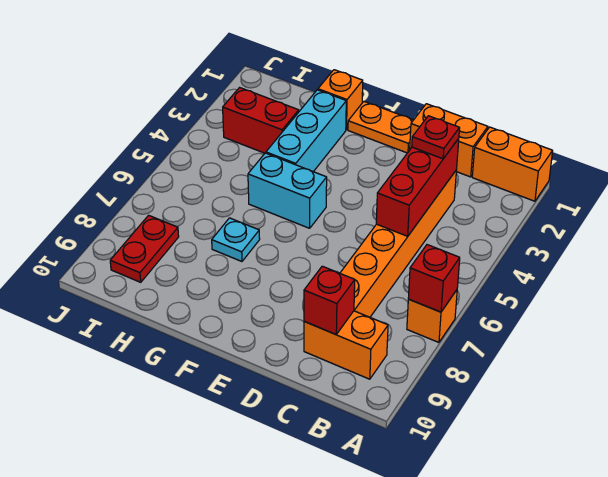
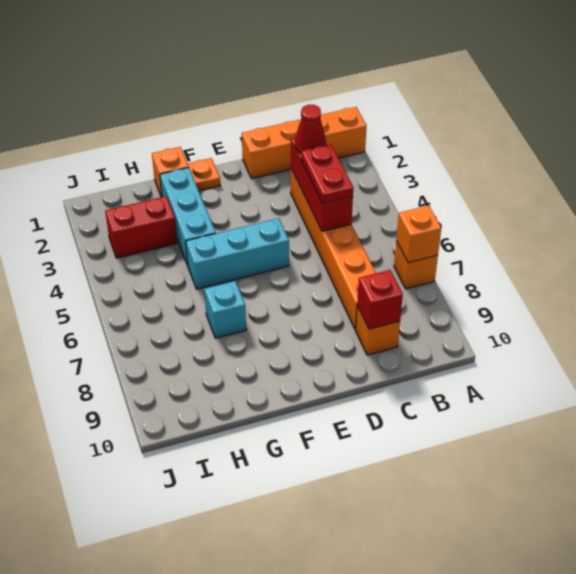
red 1x1 brick [408,245,460,312] -> orange 1x1 brick [396,205,441,263]
orange 1x2 brick [304,311,388,379] -> orange 1x1 brick [356,306,400,355]
red 1x1 plate [412,116,460,159] -> red 1x1 cone [295,105,326,153]
orange 1x2 plate [348,102,413,153] -> orange 1x1 plate [188,158,220,191]
cyan 1x2 brick [248,153,327,228] -> cyan 1x3 brick [186,218,289,289]
cyan 1x1 plate [212,218,260,261] -> cyan 1x1 brick [204,281,246,338]
red 1x2 plate [110,215,179,282] -> red 1x2 plate moved to [301,144,353,204]

